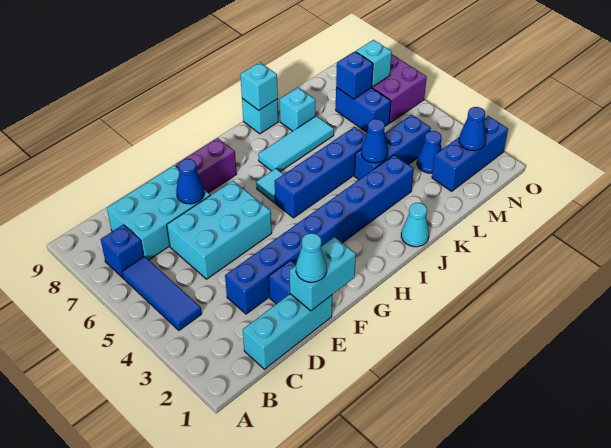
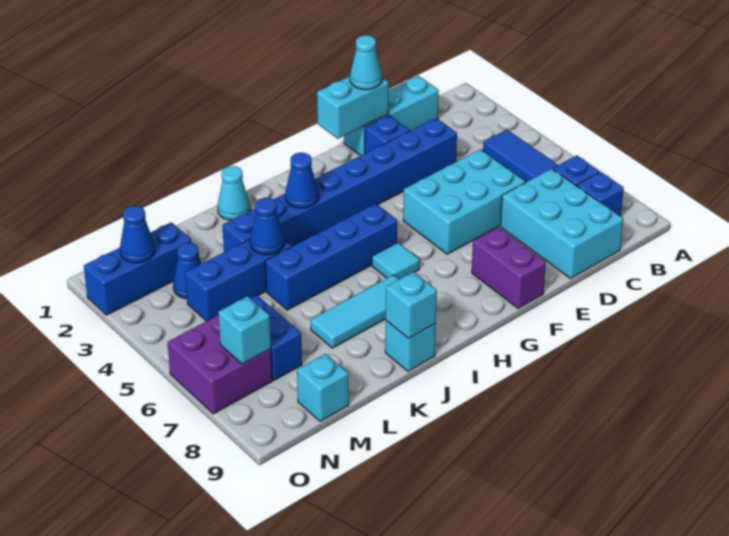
cyan 2x3 brick [107,165,210,260] -> cyan 2x3 brick turned to [500,169,623,278]
blue 1x1 cone [176,159,204,204] -> blue 1x1 cone moved to [285,153,319,208]
purple 1x2 brick [176,138,236,193] -> purple 1x2 brick turned to [472,227,546,308]
cyan 1x1 brick [280,88,315,131] -> cyan 1x1 brick moved to [297,354,349,421]
blue 1x1 brick [336,52,373,99] -> blue 1x1 brick moved to [577,172,624,216]

